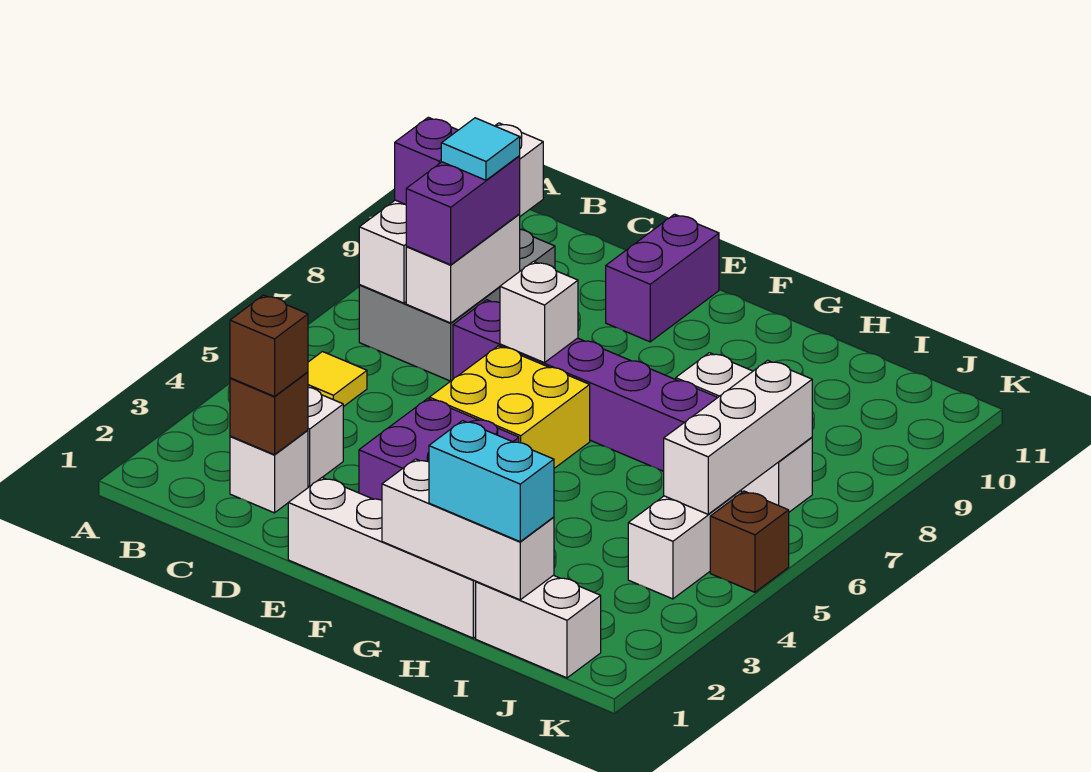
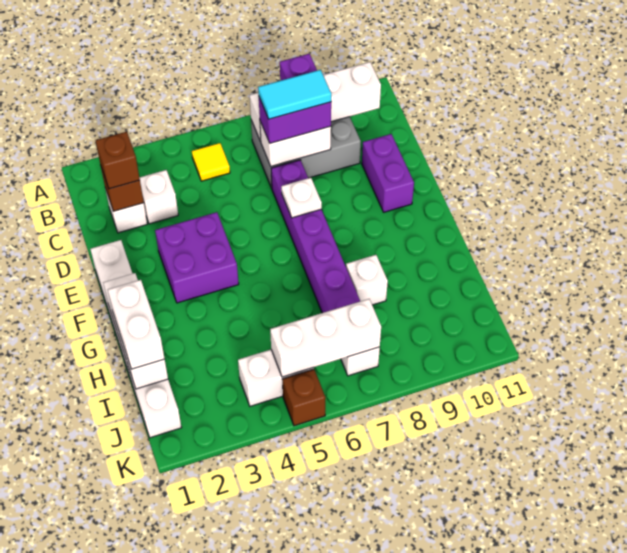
cyan 1x1 tile [441,118,520,180] -> cyan 1x2 tile [258,70,331,119]
yellow 2x2 brick [429,346,590,468] -> none
white 1x1 brick [500,261,578,363] -> white 1x1 plate [281,178,322,218]
purple 1x2 brick [606,214,719,342] -> purple 1x2 brick turned to [362,134,414,212]
cyan 1x2 brick [429,421,554,542] -> white 1x2 brick [108,280,165,369]

